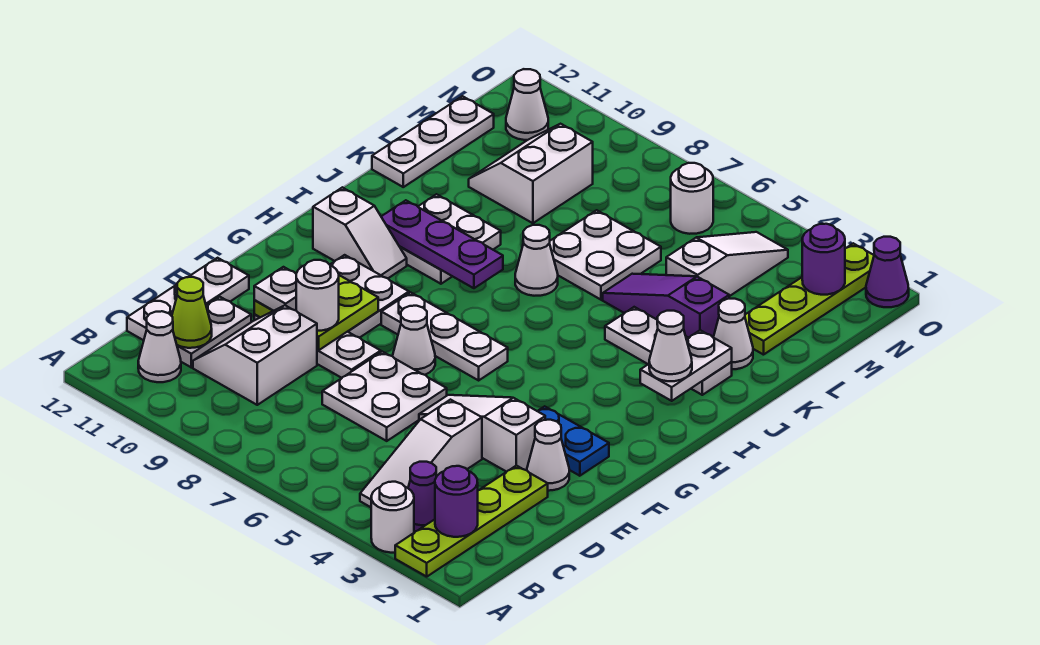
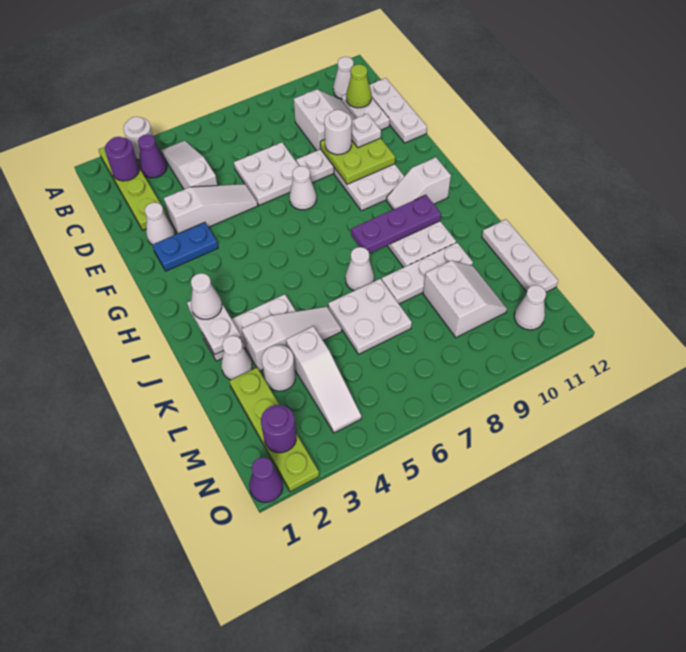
white 1x3 plate [381,292,508,380] -> white 1x3 plate moved to [382,242,473,304]
purple 1x3 slope [603,274,729,338] -> white 1x3 slope [242,307,342,371]
white 1x1 round brick [671,163,713,234] -> white 1x1 round brick moved to [262,345,295,391]

